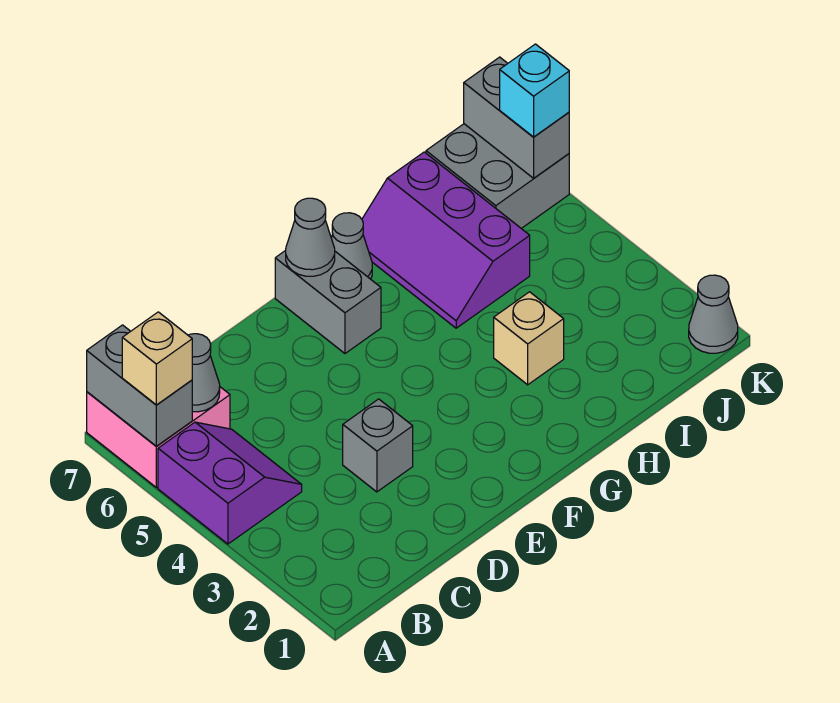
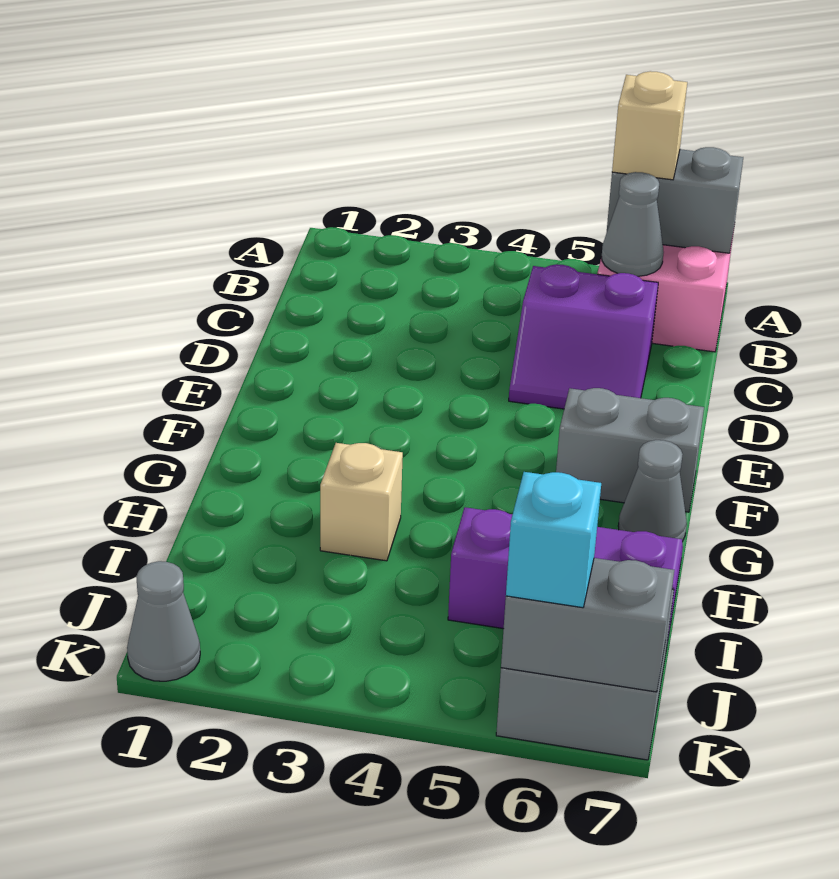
purple 2x2 slope [158,422,302,544] -> purple 2x2 slope moved to [509,264,658,409]
grey 1x1 brick [343,399,413,492] -> none
grey 1x1 cone [286,198,335,276] -> none

